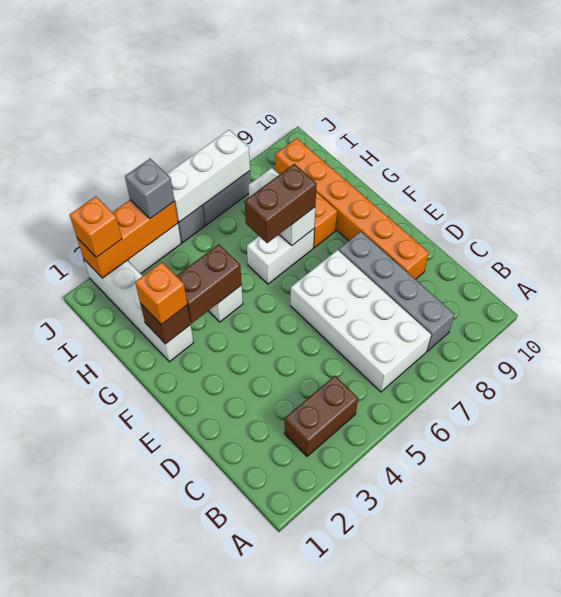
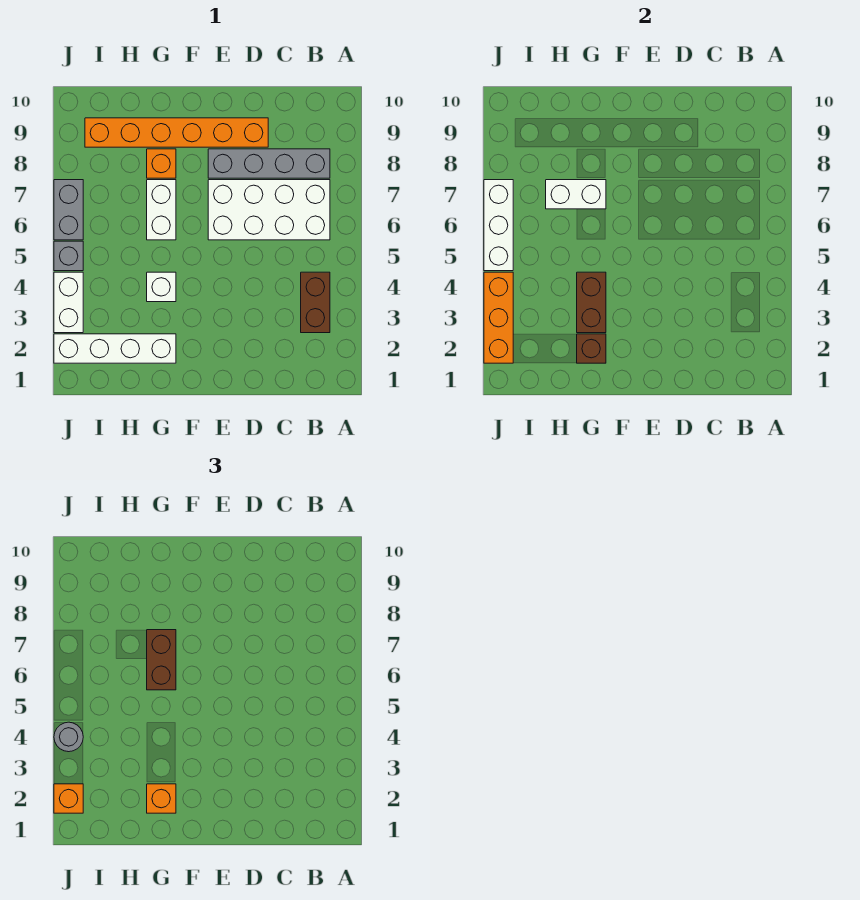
grey 1x1 brick [125,159,174,219] -> grey 1x1 round brick [54,722,83,752]

